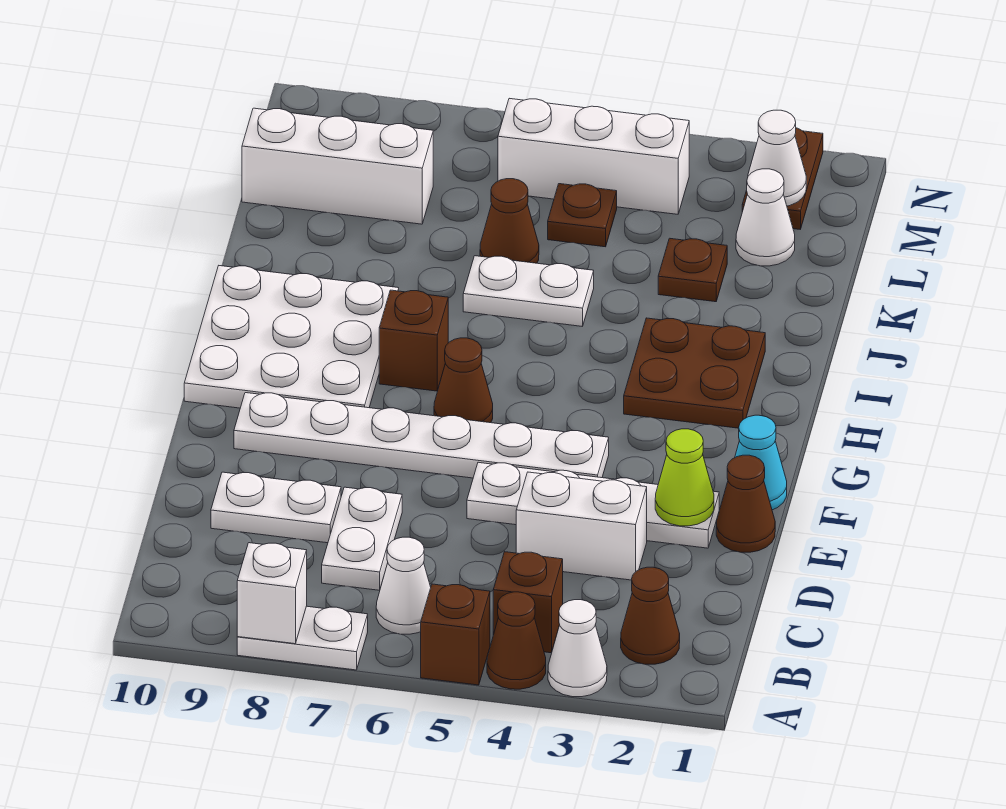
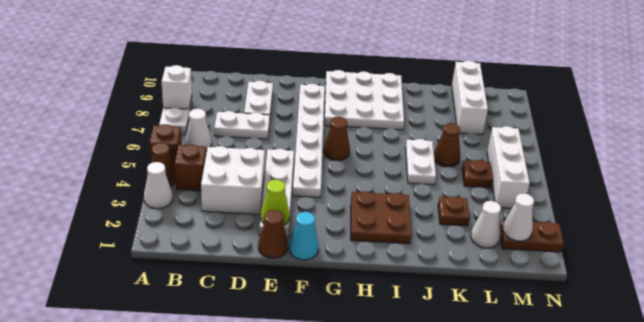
brown 1x1 cone [621,567,680,664] -> none
white 1x2 brick [516,472,647,580] -> white 2x2 brick [201,146,265,214]
brown 1x1 brick [379,290,448,391] -> none

